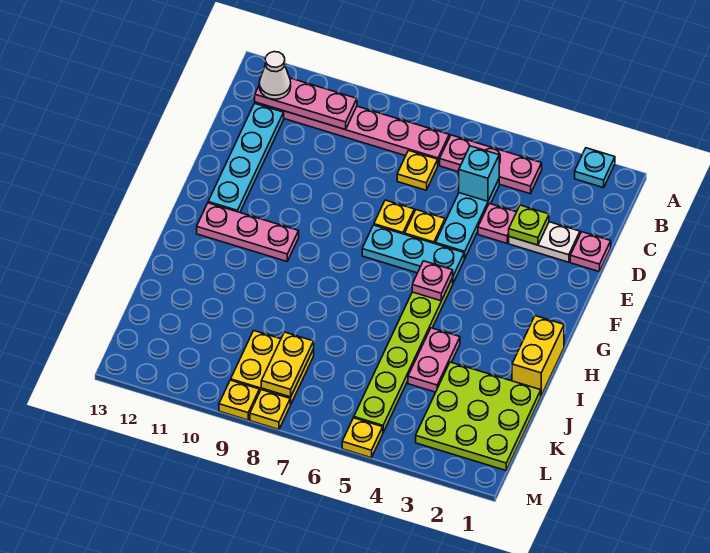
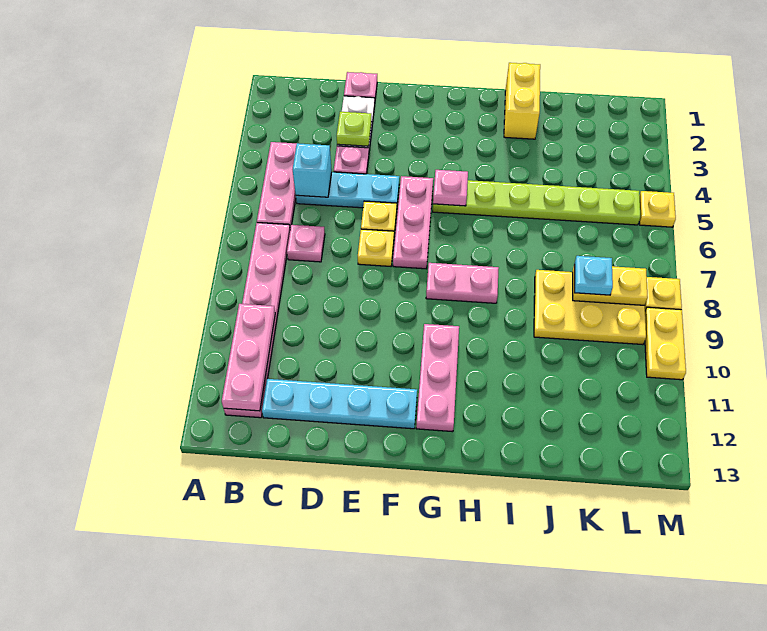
cyan 1x1 plate [575,148,615,188] -> cyan 1x1 plate moved to [575,256,613,295]
white 1x1 cone [259,52,291,99] -> none
yellow 1x1 plate [397,150,438,190] -> pink 1x1 plate [287,225,325,262]
cyan 1x3 plate [362,225,464,283] -> pink 1x3 plate [393,176,433,269]
yellow 1x2 brick [512,316,564,396] -> yellow 1x2 brick turned to [504,63,540,139]
pink 1x2 plate [408,328,460,392] -> pink 1x2 plate moved to [426,263,499,303]
lime 3x3 plate [416,362,541,470] -> none
yellow 2x2 plate [231,331,314,404] -> yellow 2x3 plate [534,270,646,345]
yellow 1x1 plate [219,380,259,420] -> yellow 1x2 plate [645,307,686,380]

